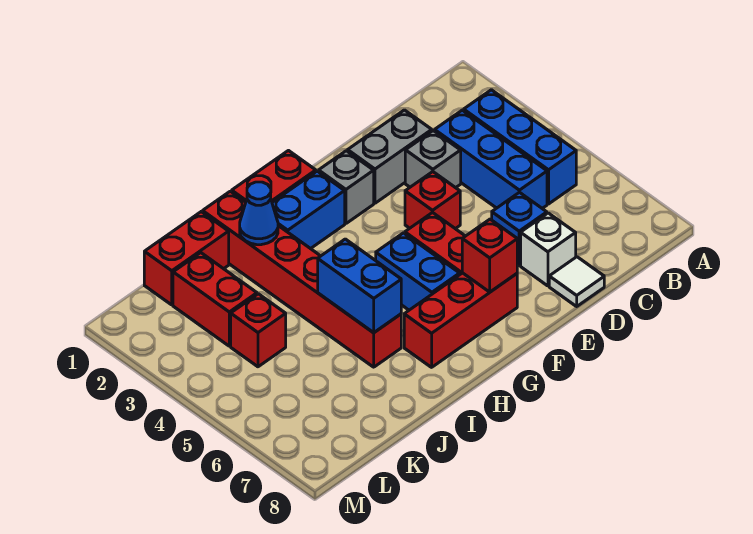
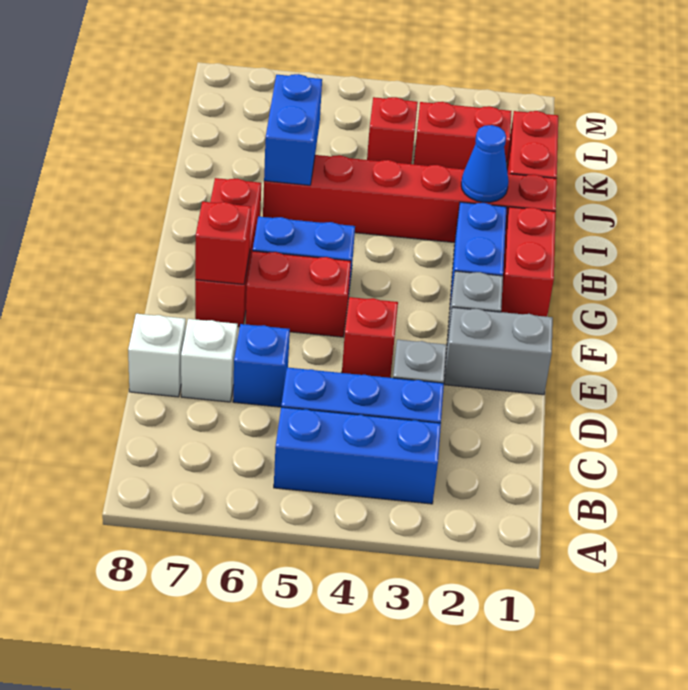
grey 1x2 brick [348,110,432,203] -> grey 1x2 brick turned to [444,307,553,395]
white 1x1 tile [549,257,604,306] -> white 1x1 brick [128,314,186,397]
blue 1x2 brick [318,239,401,333] -> blue 1x2 brick turned to [264,74,322,185]

